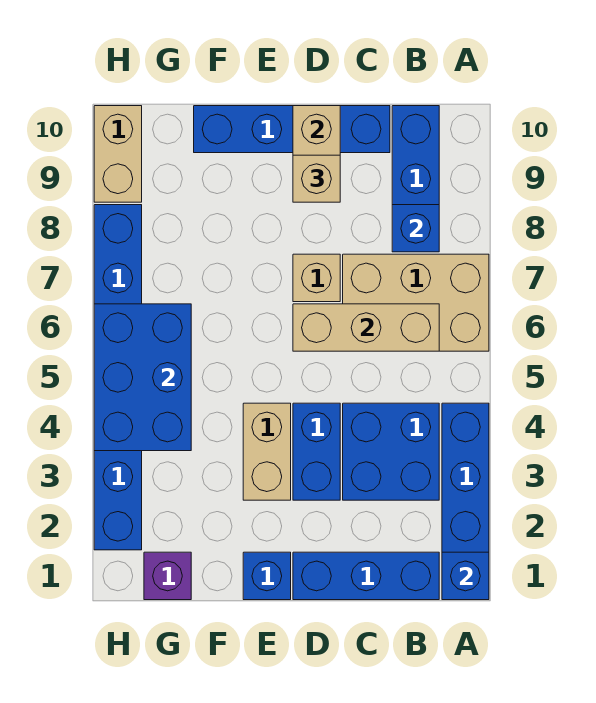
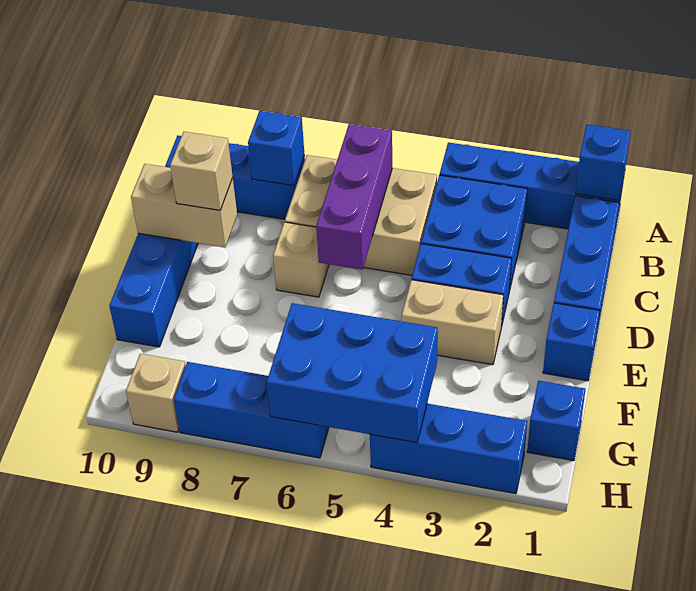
tan 2x3 brick [343,254,489,351] -> tan 2x3 brick turned to [285,155,437,275]
tan 1x3 brick [293,304,439,351] -> purple 1x3 brick [316,124,392,270]
purple 1x1 brick [144,552,191,600] -> blue 1x1 brick [527,381,586,461]
tan 1x2 brick [94,106,142,202] -> tan 1x1 brick [126,354,186,432]

